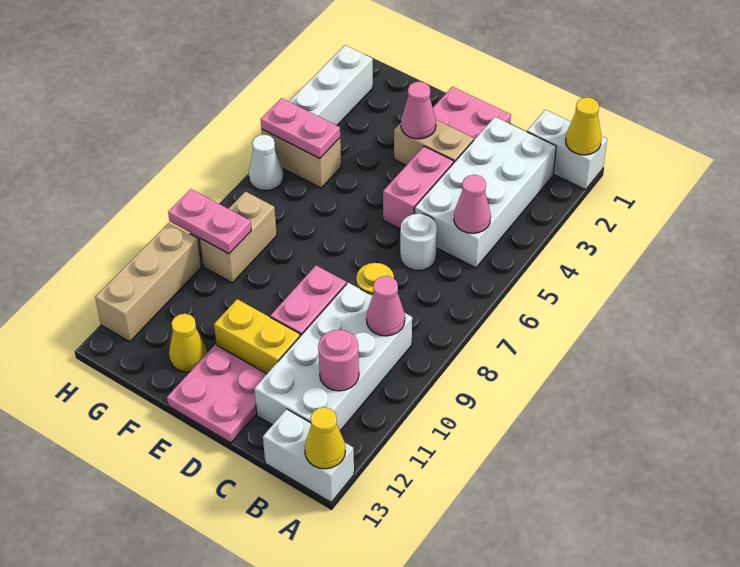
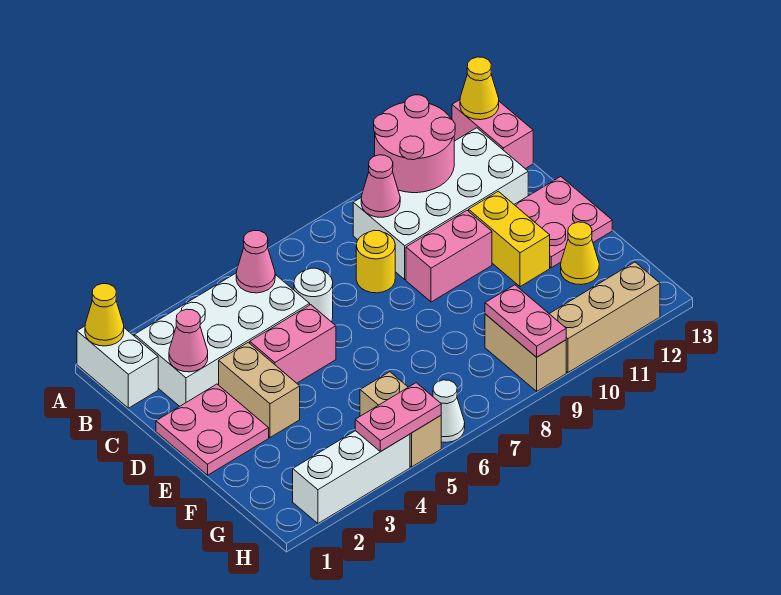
white 1x2 brick [263,409,354,502] -> pink 1x2 brick [452,100,533,169]
pink 1x1 round brick [318,330,359,391] -> pink 2x2 round brick [374,95,455,193]
pink 1x1 cone [401,82,436,139] -> pink 1x1 cone moved to [169,309,208,372]
pink 1x2 plate [261,98,340,159] -> pink 1x2 plate turned to [355,383,441,452]
tan 1x2 brick [200,192,277,283] -> tan 1x2 brick turned to [485,314,566,391]

